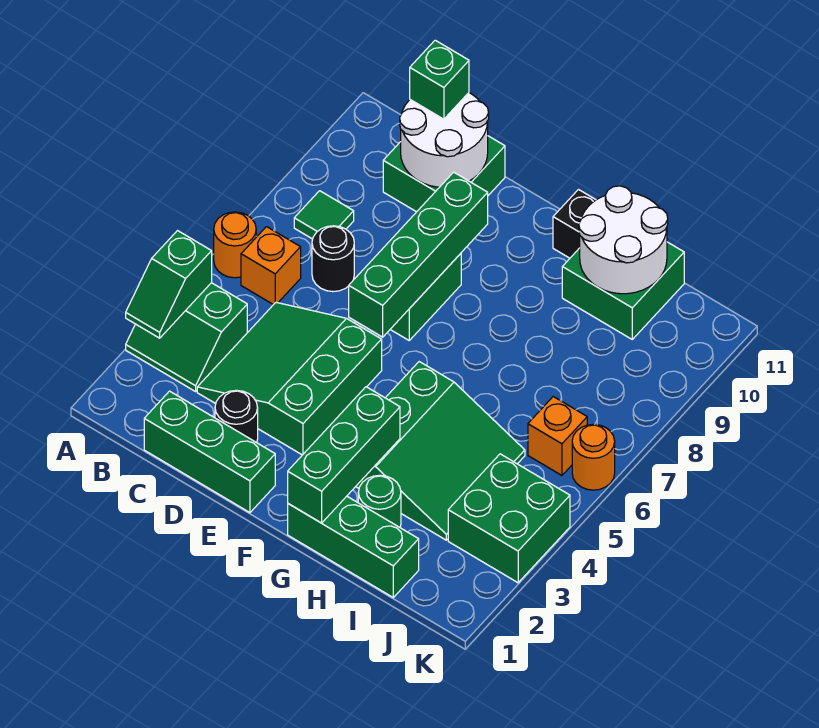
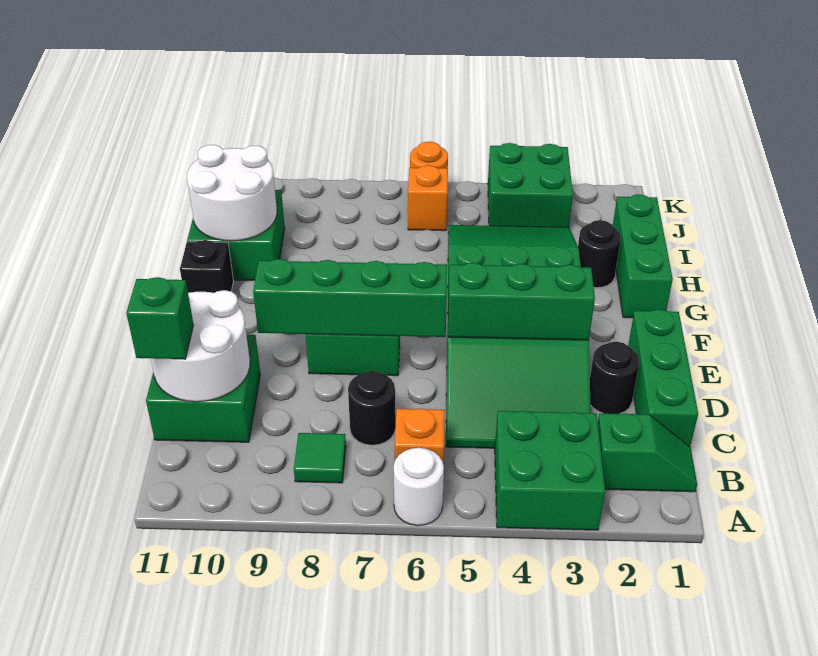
green 2x2 slope [126,283,247,392] -> green 2x2 brick [495,411,605,530]
green 1x2 slope [126,231,212,338] -> green 1x2 slope moved to [598,413,697,492]
orange 1x1 round brick [214,212,256,278] -> white 1x1 round brick [394,448,444,526]
green 1x3 brick [288,387,400,523] -> green 1x3 brick moved to [448,263,595,340]
green 1x1 round brick [358,475,401,527] -> black 1x1 round brick [578,220,621,288]

